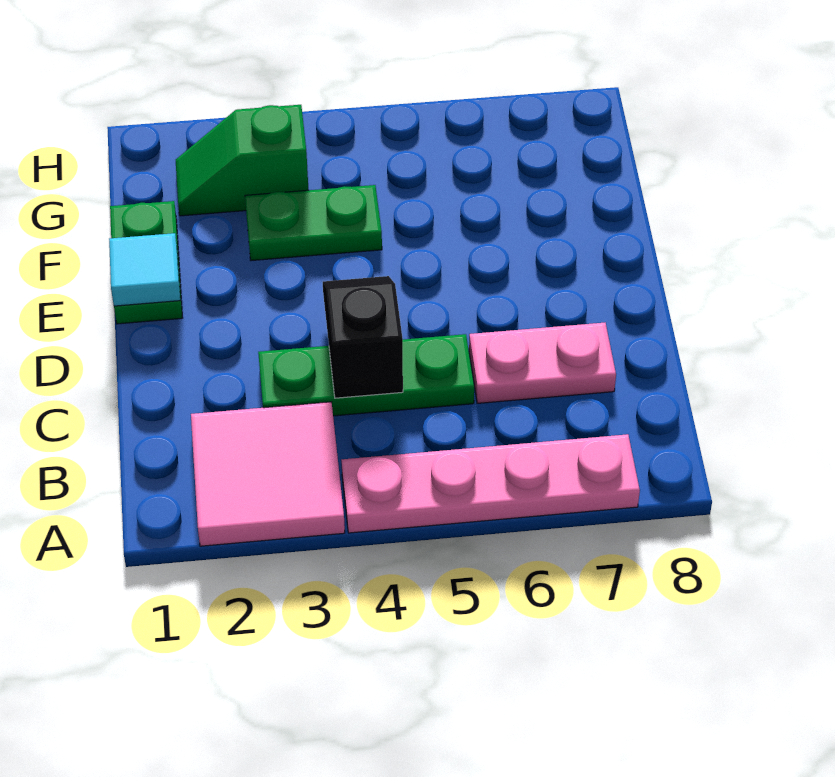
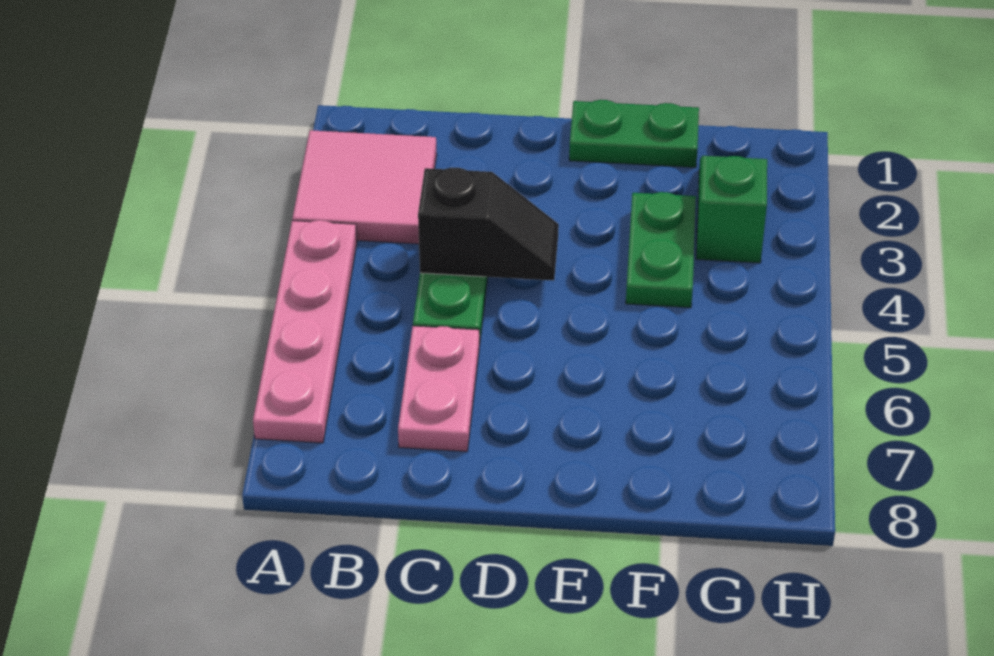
cyan 1x1 tile [109,233,180,306] -> none

